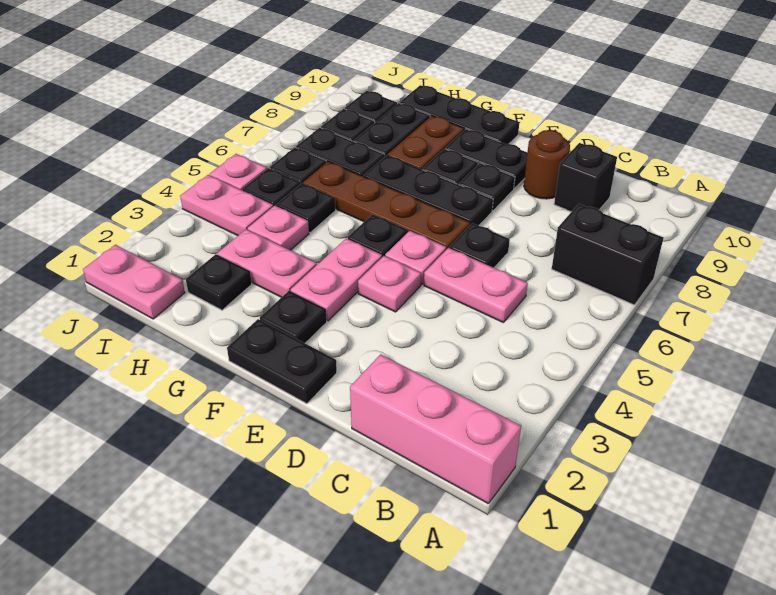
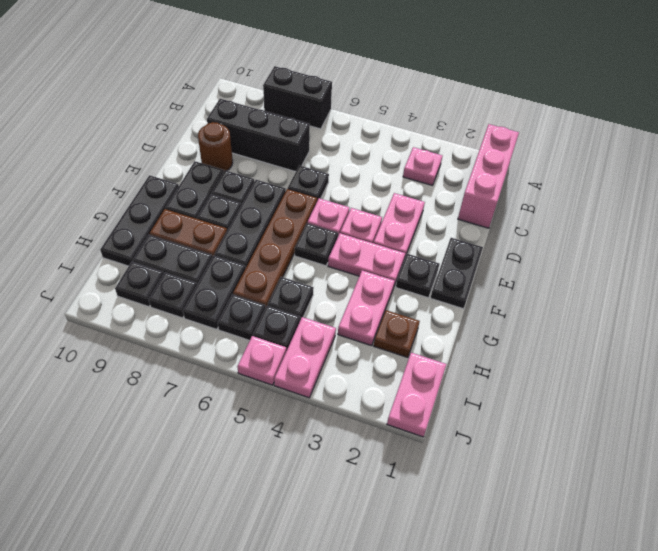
black 1x2 brick [552,204,663,305] -> black 1x2 brick turned to [263,66,332,129]
pink 1x2 plate [424,248,528,322] -> pink 1x2 plate moved to [374,193,425,259]
black 1x1 brick [554,143,617,212] -> black 1x3 brick [207,99,310,172]
black 1x1 plate [186,254,252,310] -> brown 1x1 plate [374,310,420,357]
pink 1x1 plate [248,206,309,250] -> pink 1x1 plate moved to [403,147,442,185]

